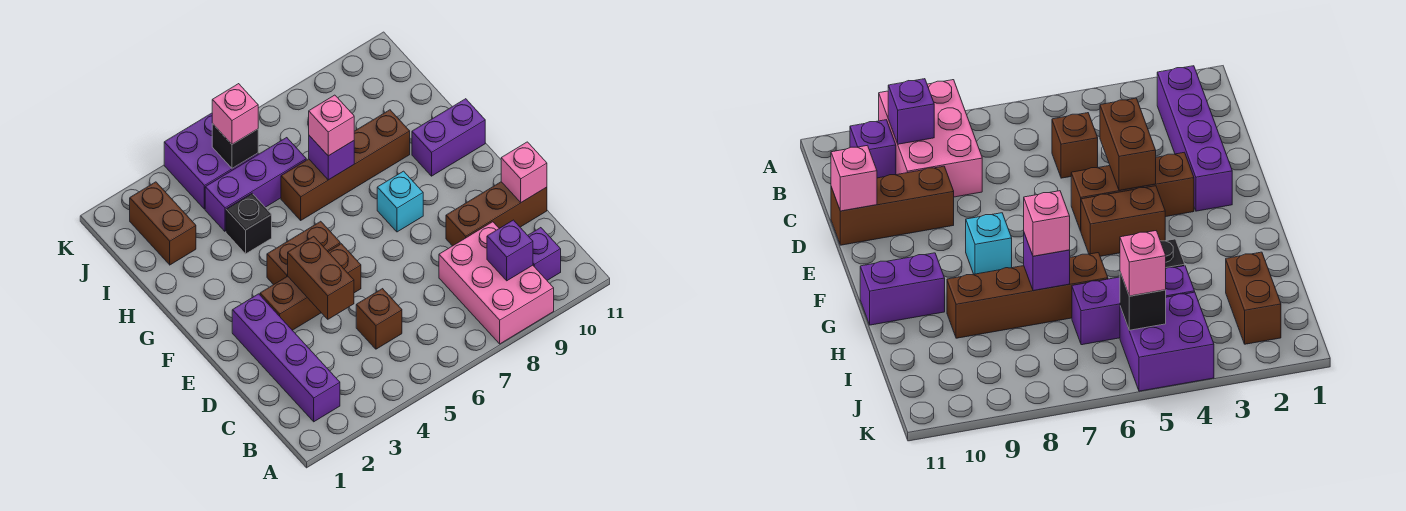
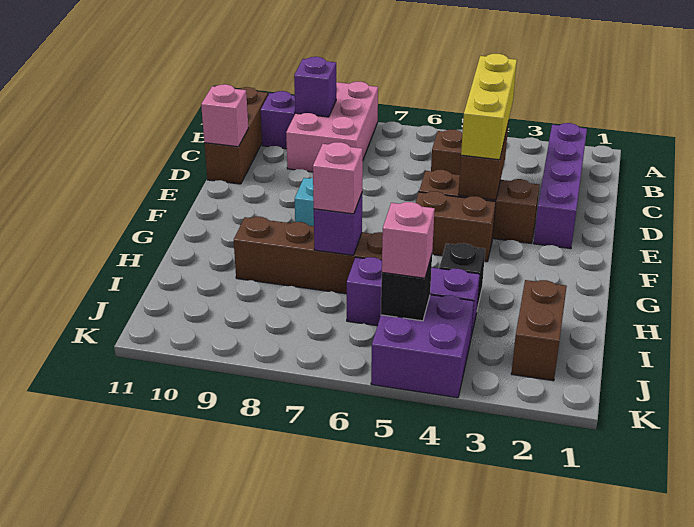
none -> yellow 1x3 brick [461,54,517,160]
brown 1x3 brick [446,182,547,246] -> brown 1x3 brick turned to [204,87,268,184]
purple 1x2 brick [412,99,485,176] -> none

